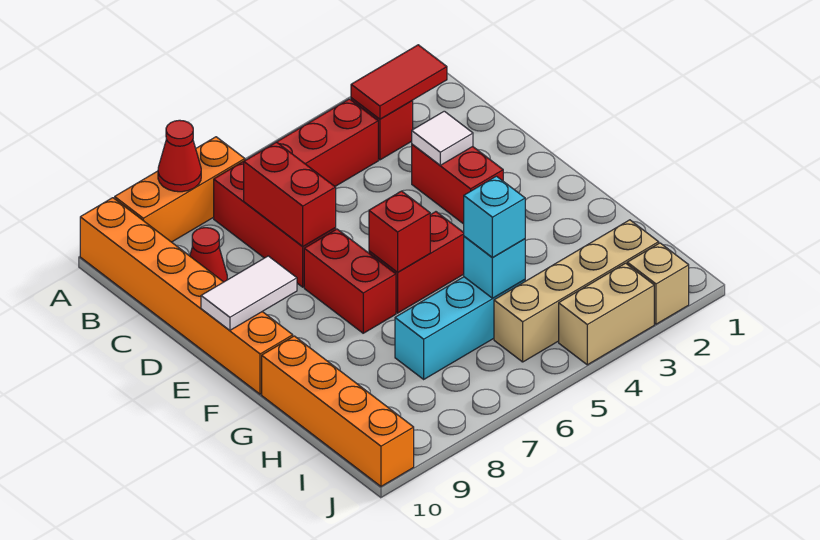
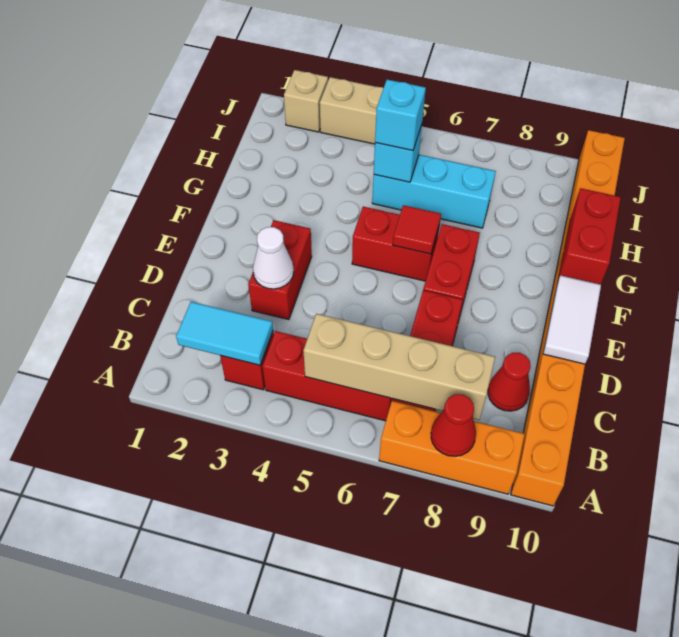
red 1x2 tile [351,45,447,119] -> cyan 1x2 tile [176,302,273,365]
red 1x2 brick [244,142,336,246] -> red 1x2 brick moved to [558,188,621,284]
white 1x1 tile [412,111,473,165] -> white 1x1 cone [253,227,294,289]
white 1x2 tile [201,256,297,330] -> white 1x2 tile turned to [543,275,601,364]
red 1x1 brick [369,191,430,272] -> red 1x1 tile [393,205,441,254]
tan 1x4 brick [494,220,659,362] -> tan 1x4 brick moved to [303,314,495,420]

